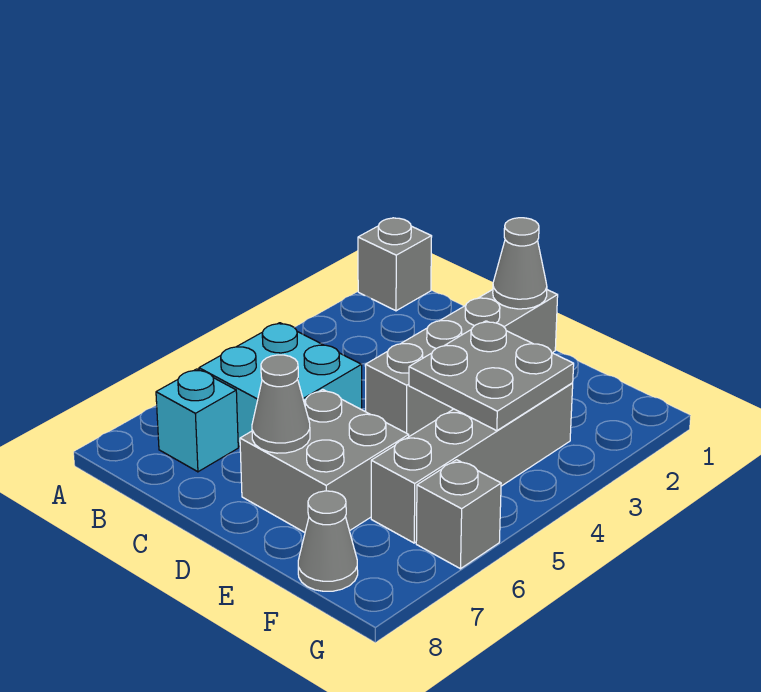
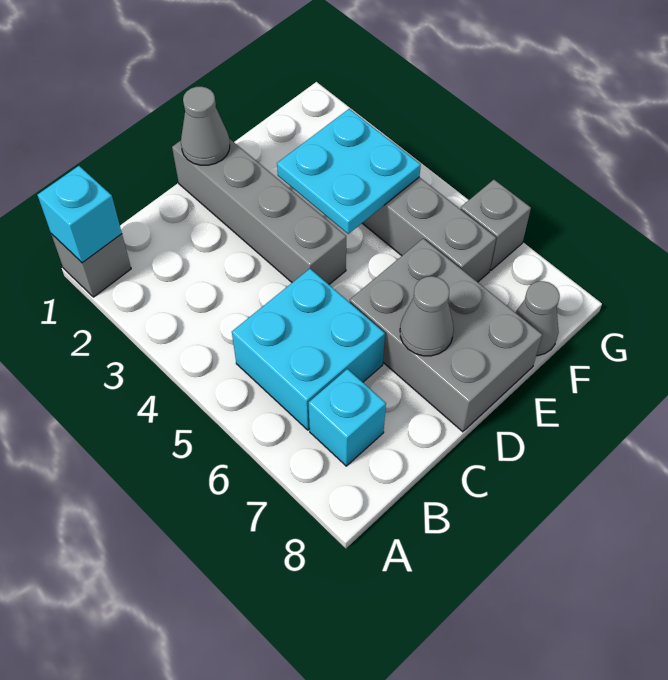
none -> cyan 1x1 brick [38,166,122,263]
grey 2x2 brick [240,390,409,532] -> grey 2x3 brick [350,238,542,432]
grey 2x2 plate [409,321,574,431] -> cyan 2x2 plate [277,109,421,234]

